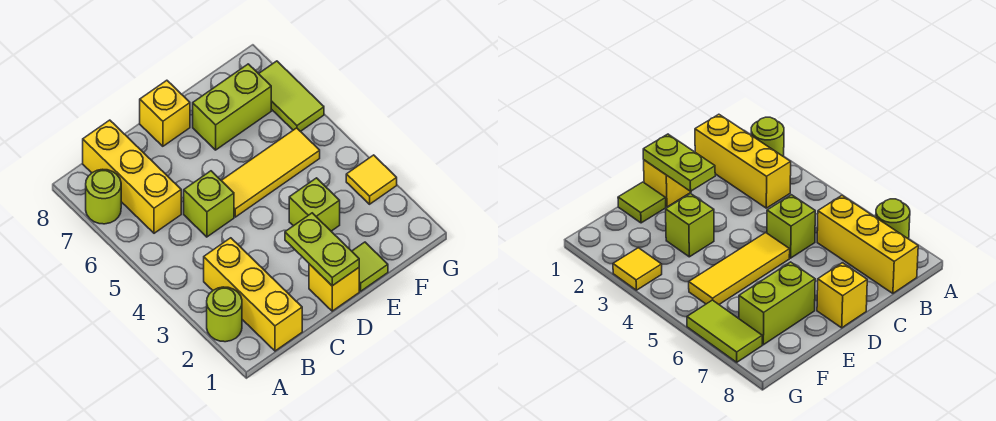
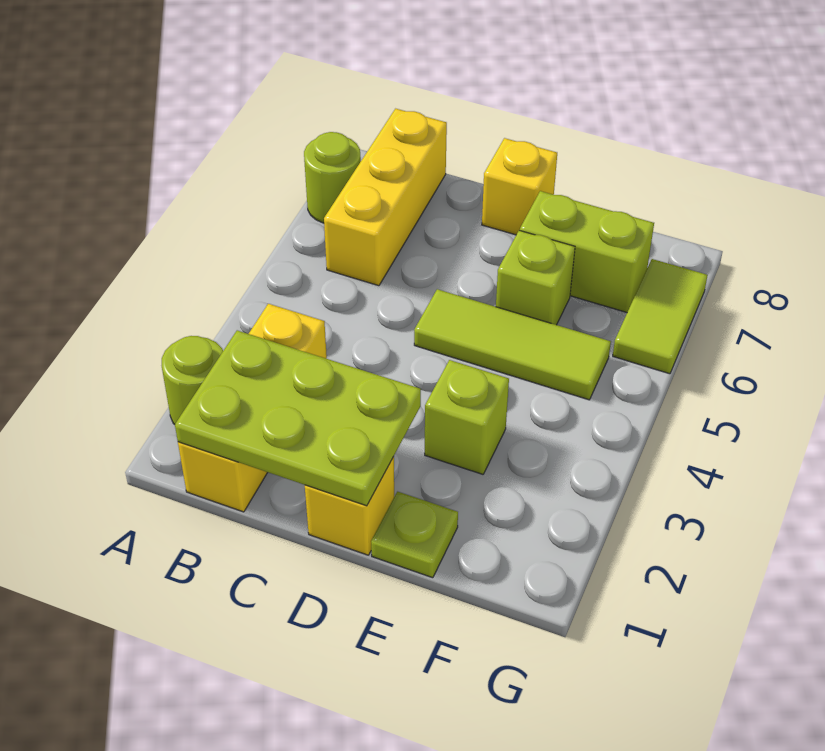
lime 1x1 brick [184,171,234,237] -> lime 1x1 brick moved to [496,230,575,325]
lime 1x2 plate [285,213,359,286] -> lime 2x3 plate [175,330,421,506]
yellow 1x3 tile [221,128,320,217] -> lime 1x3 tile [414,289,611,400]
lime 1x1 tile [352,242,388,291] -> lime 1x1 plate [371,492,458,578]
yellow 1x1 tile [346,155,397,204] -> none

